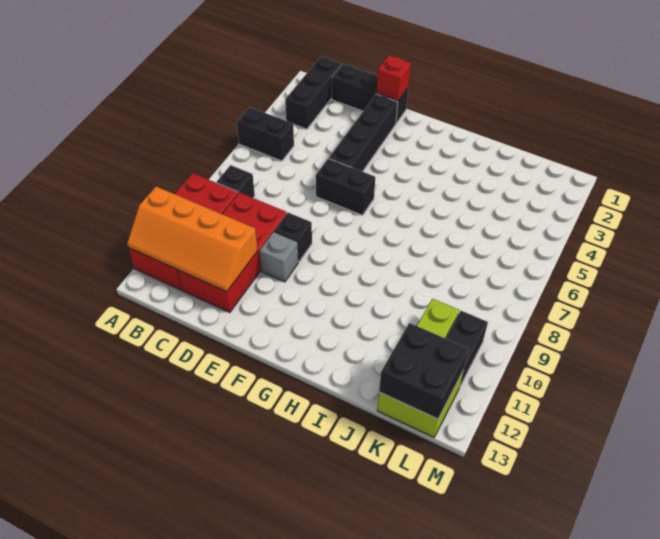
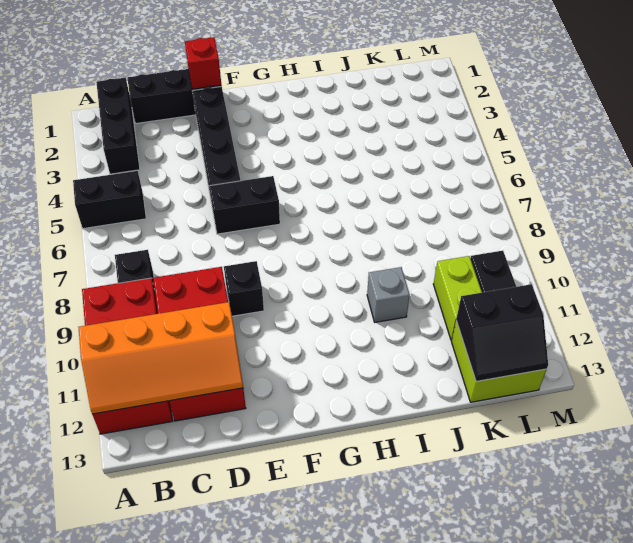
grey 1x1 brick [260,232,298,282] -> grey 1x1 brick moved to [367,267,410,322]
black 2x2 brick [379,323,468,419] -> black 2x2 slope [456,284,548,382]

